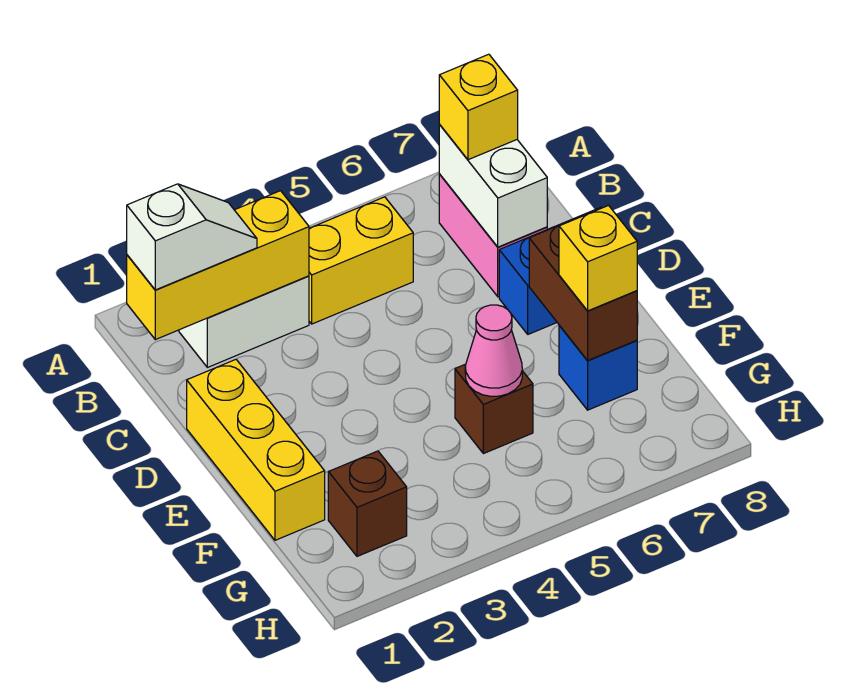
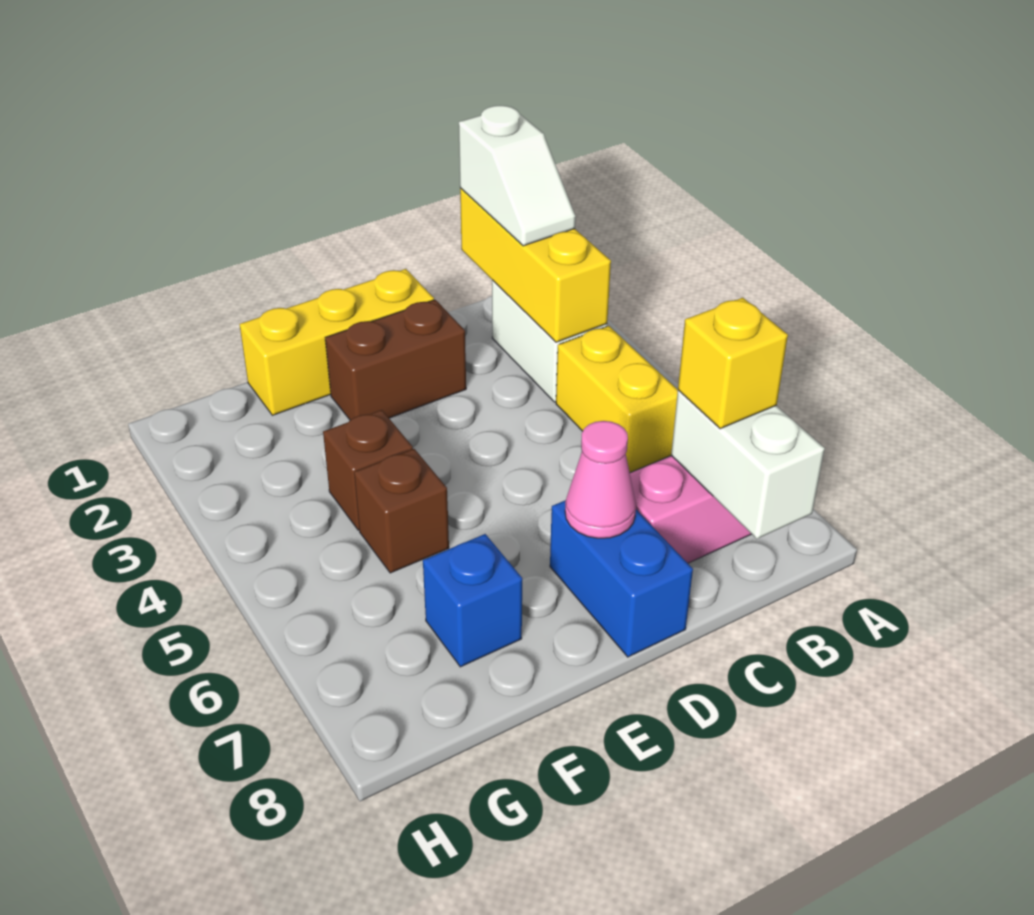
white 1x2 brick [439,125,547,247] -> white 1x2 brick turned to [671,390,825,539]
brown 1x2 brick [529,217,637,361] -> brown 1x2 brick moved to [325,300,466,420]
pink 1x1 cone [465,305,522,396] -> pink 1x1 cone moved to [565,421,636,538]
yellow 1x1 brick [559,206,637,311] -> none
brown 1x1 brick [328,451,407,556] -> brown 1x1 brick moved to [323,410,413,530]

